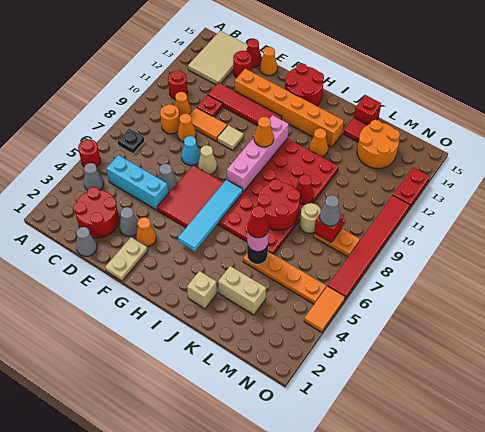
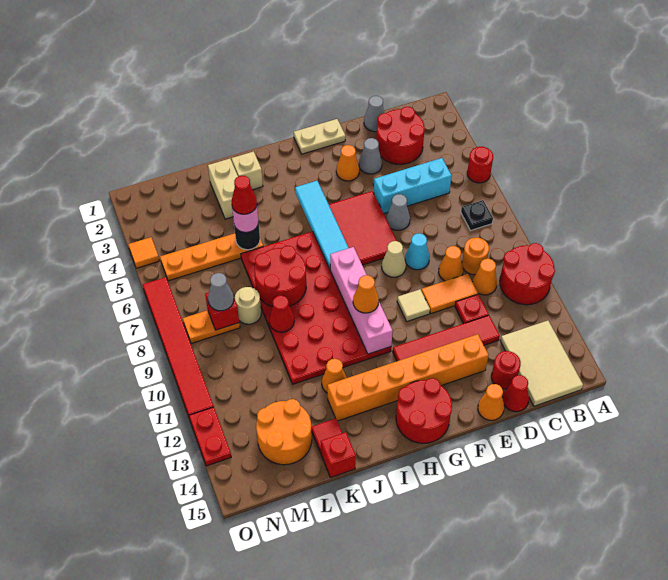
grey 1x1 cone [84,163,104,191] -> none
red 1x1 round brick [168,71,188,99] -> red 2x2 round brick [500,243,555,305]
tan 1x2 plate [105,237,148,281] -> tan 1x2 plate turned to [294,119,346,154]
tan 1x2 brick [218,266,266,315] -> tan 1x2 brick turned to [208,159,238,219]
orange 1x2 tile [304,286,345,332] -> orange 1x1 tile [128,237,159,268]

